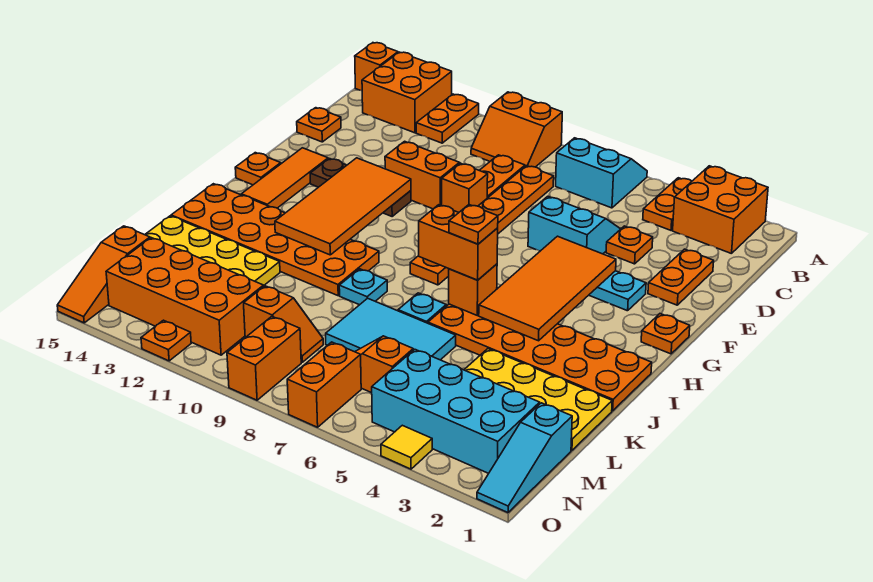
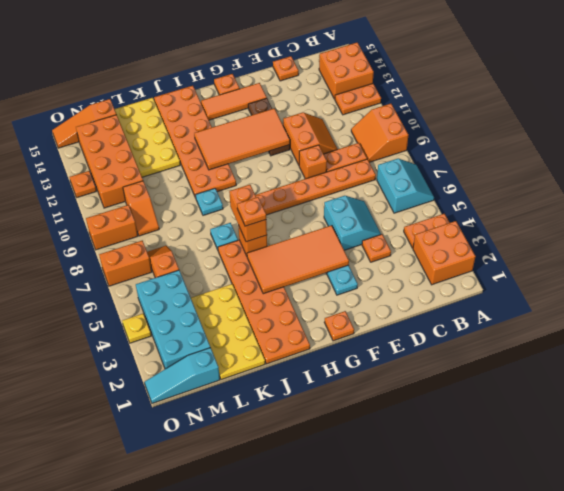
orange 1x1 brick [355,43,398,91] -> none
orange 1x2 plate [648,249,714,305] -> none
cyan 2x3 tile [326,298,456,360] -> none
yellow 1x1 tile [381,425,432,469] -> yellow 1x1 plate [122,314,151,343]

